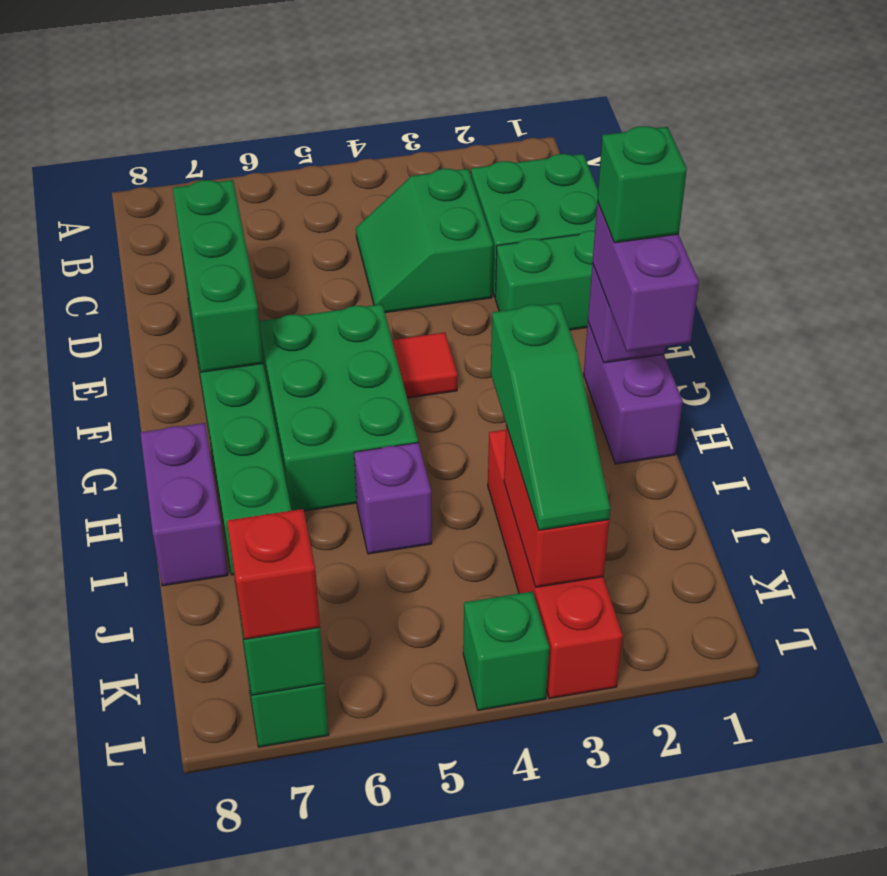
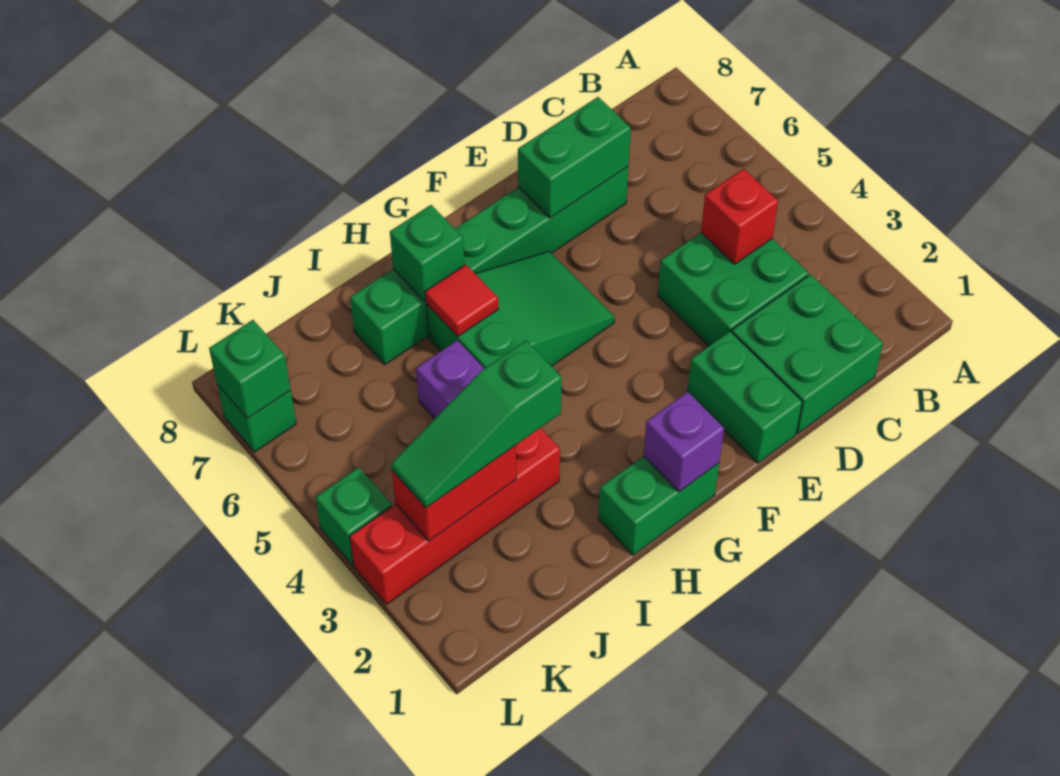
green 2x2 slope [356,169,493,313] -> green 2x2 brick [658,233,808,346]
green 1x3 brick [173,180,263,372] -> green 1x2 brick [518,97,631,218]
red 1x1 tile [392,332,457,398] -> red 1x1 tile moved to [425,265,498,336]
green 2x3 brick [259,304,418,511] -> green 2x3 slope [426,251,615,369]
purple 1x2 brick [584,322,683,464] -> green 1x2 brick [599,456,719,555]
purple 1x2 brick [593,201,699,352] -> none
green 1x1 brick [597,126,687,243] -> green 1x1 brick moved to [390,205,464,301]
purple 1x2 brick [140,423,228,586] -> none
red 1x1 brick [227,509,320,640] -> red 1x1 brick moved to [701,169,778,264]

